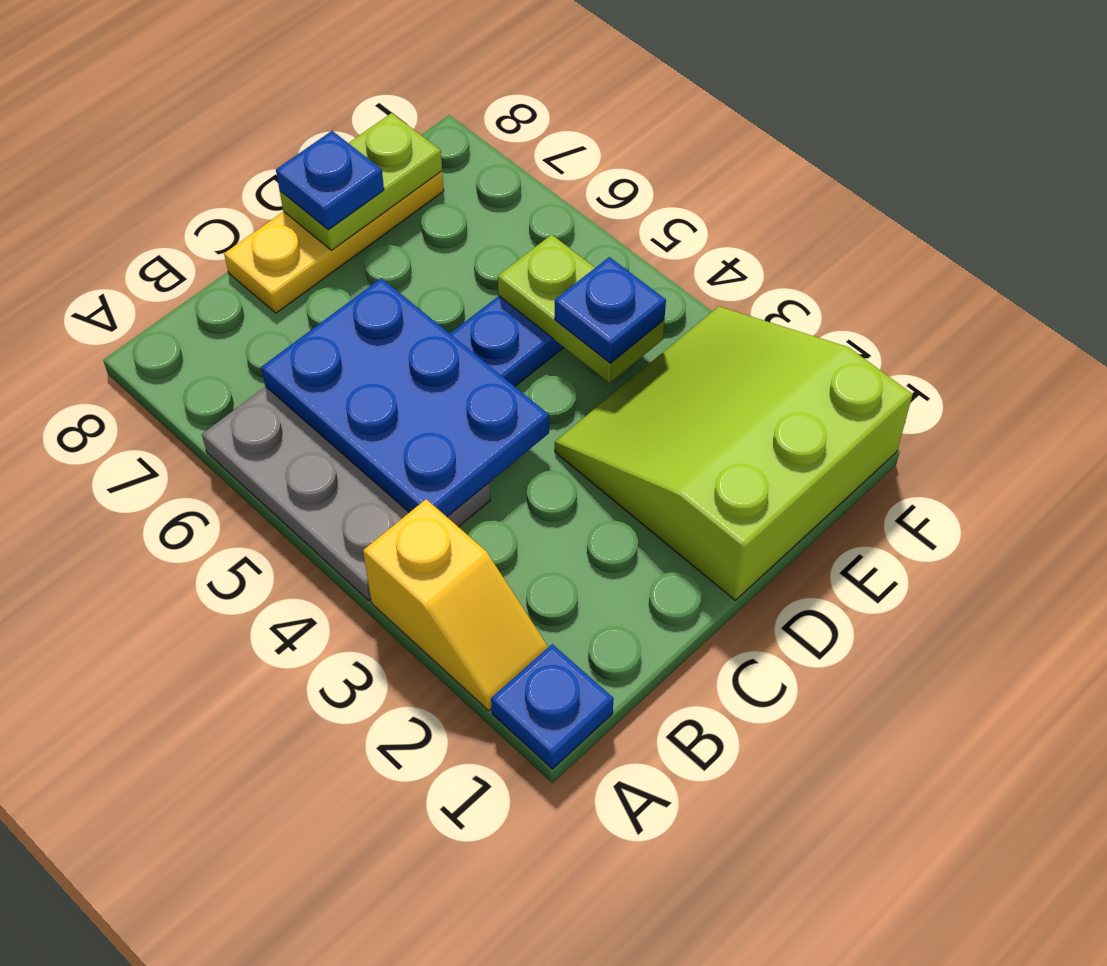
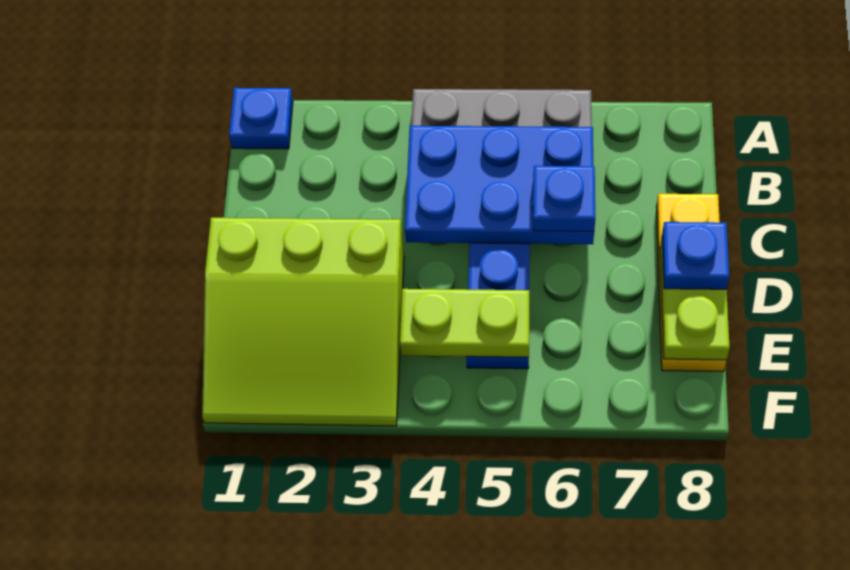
yellow 1x2 slope [363,499,548,711] -> none
lime 3x3 slope [555,306,913,600] -> lime 3x3 slope turned to [202,218,404,426]
blue 1x1 plate [555,257,666,363] -> blue 1x1 plate moved to [533,166,595,231]

